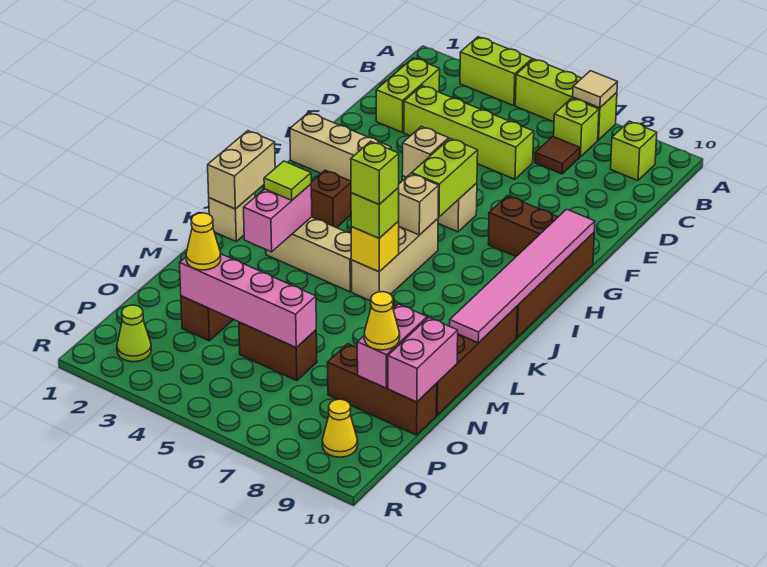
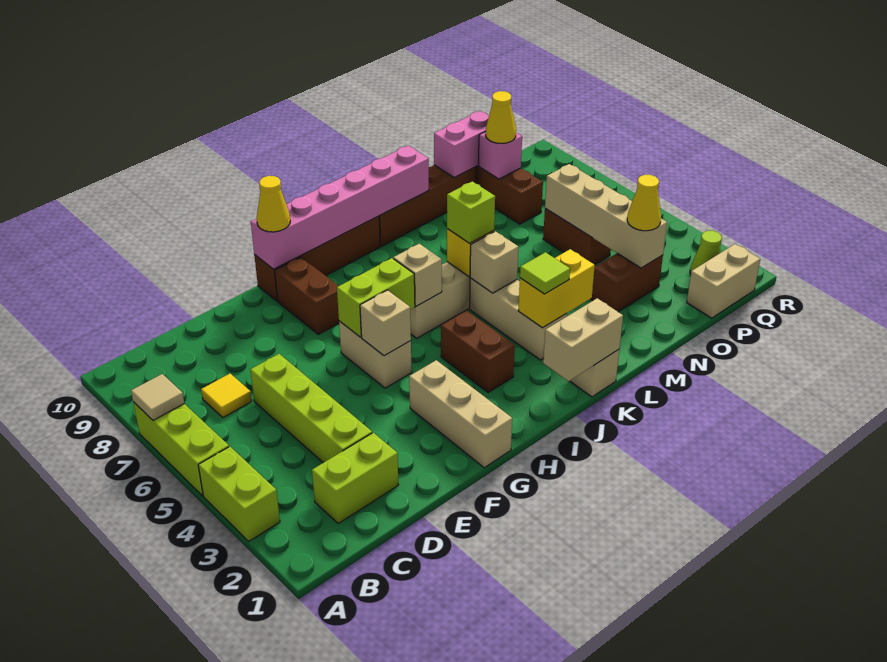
lime 1x1 brick [554,98,599,157] -> none
lime 1x1 brick [611,121,657,180] -> none
brown 1x1 tile [535,136,580,174] -> yellow 1x1 tile [201,374,252,417]
pink 1x6 tile [450,209,595,343] -> pink 1x6 brick [251,146,429,269]
brown 1x1 brick [311,170,351,228] -> brown 1x2 brick [441,310,515,392]
pink 1x2 brick [244,184,312,252] -> yellow 1x2 brick [518,249,595,328]
none -> tan 1x1 brick [470,231,518,293]
lime 1x1 brick [351,141,399,204] -> none
pink 1x2 brick [357,304,427,388] -> pink 1x1 brick [478,132,522,179]
pink 1x4 brick [180,254,316,347] -> tan 1x4 brick [545,164,667,268]
none -> tan 1x2 brick [687,244,760,318]
yellow 1x1 cone [322,399,358,457] -> yellow 1x1 cone moved to [257,176,290,232]

